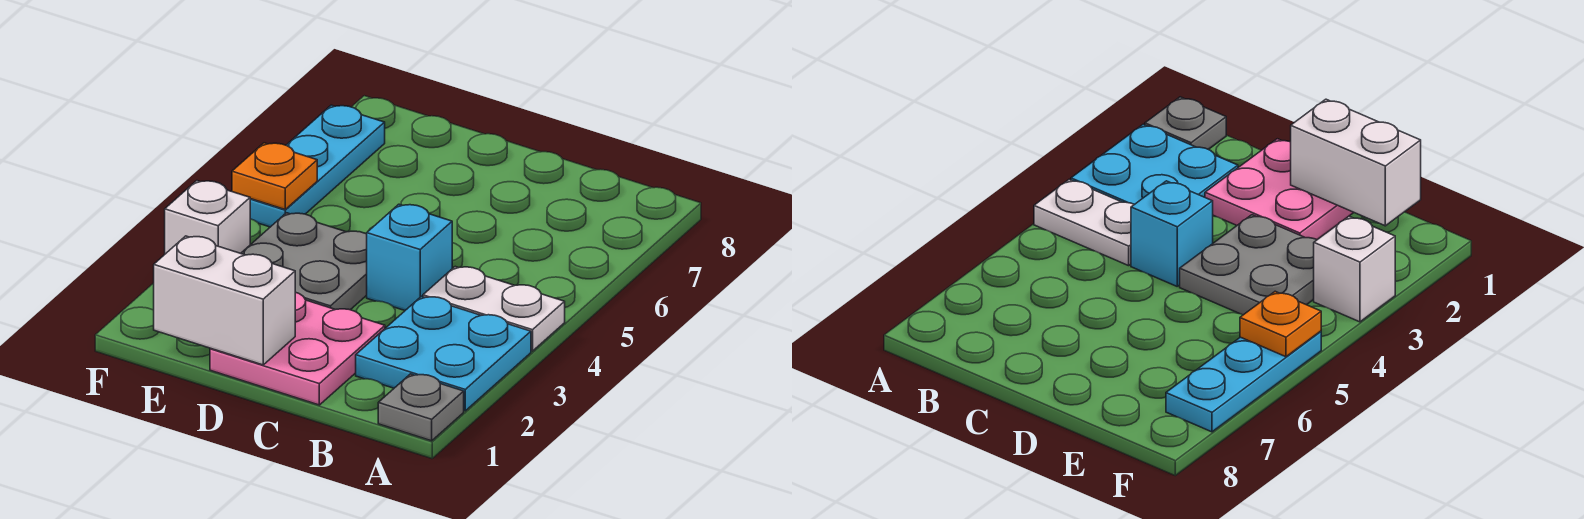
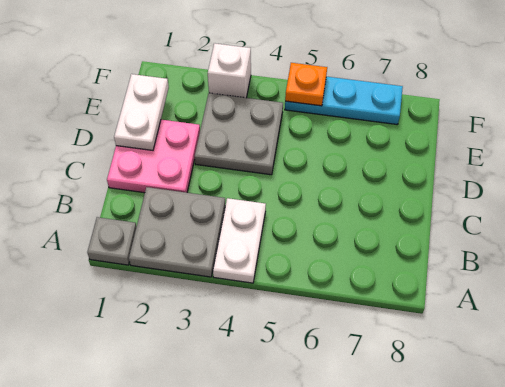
cyan 2x2 plate [356,296,531,411] -> grey 2x2 plate [129,187,225,277]
cyan 1x1 brick [367,204,452,310] -> none
white 1x2 brick [154,236,295,365] -> white 1x2 plate [114,74,169,150]

